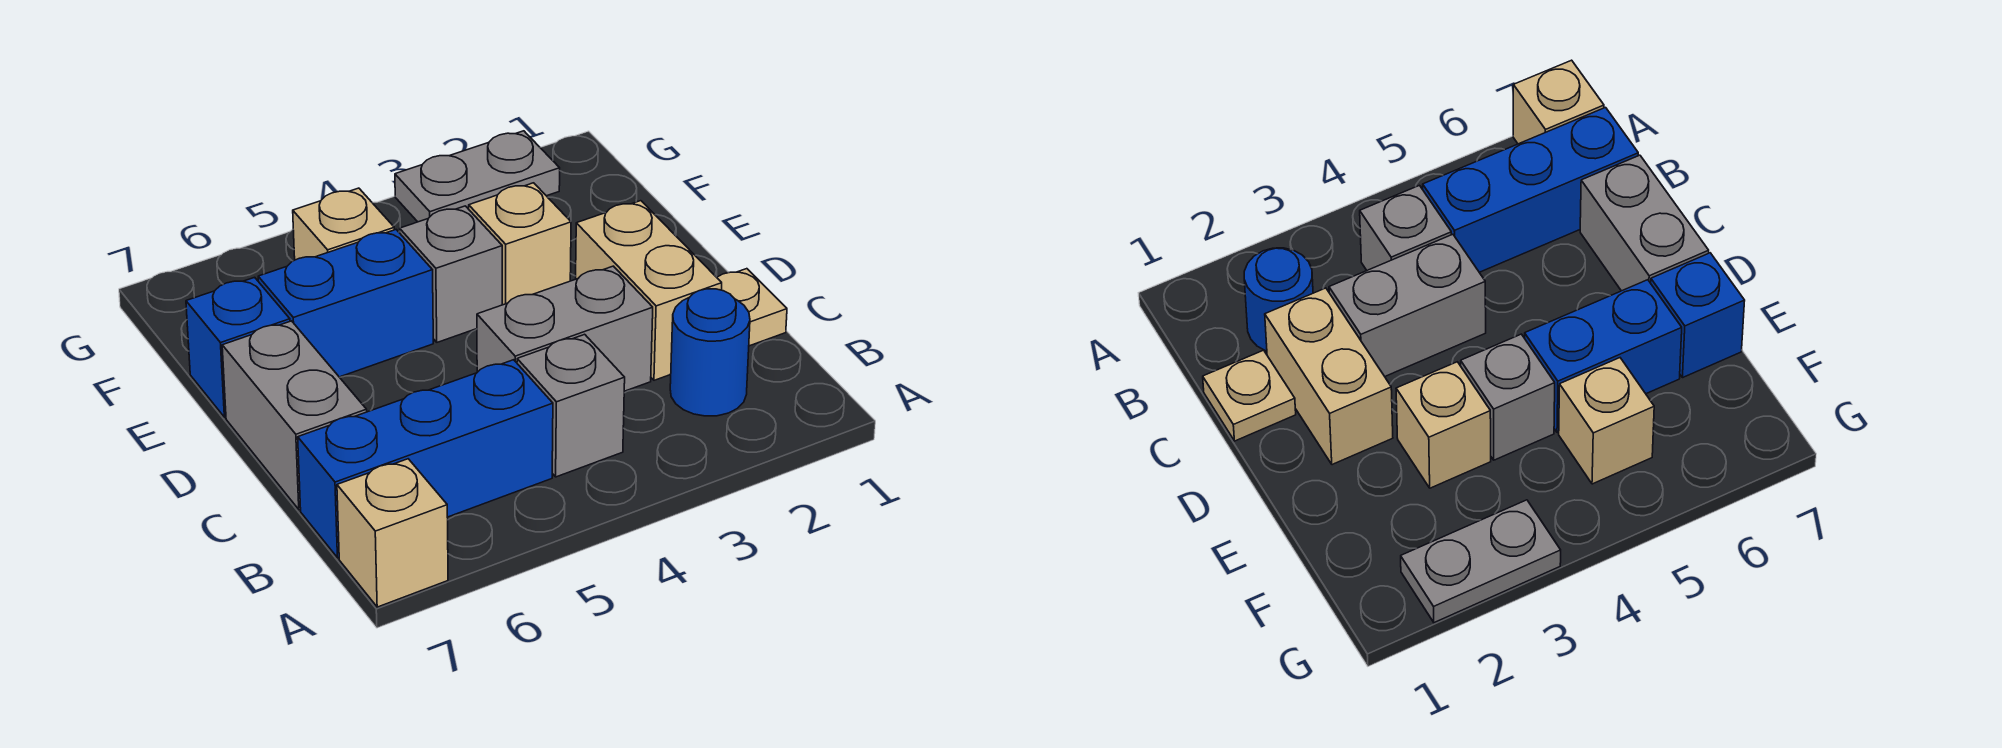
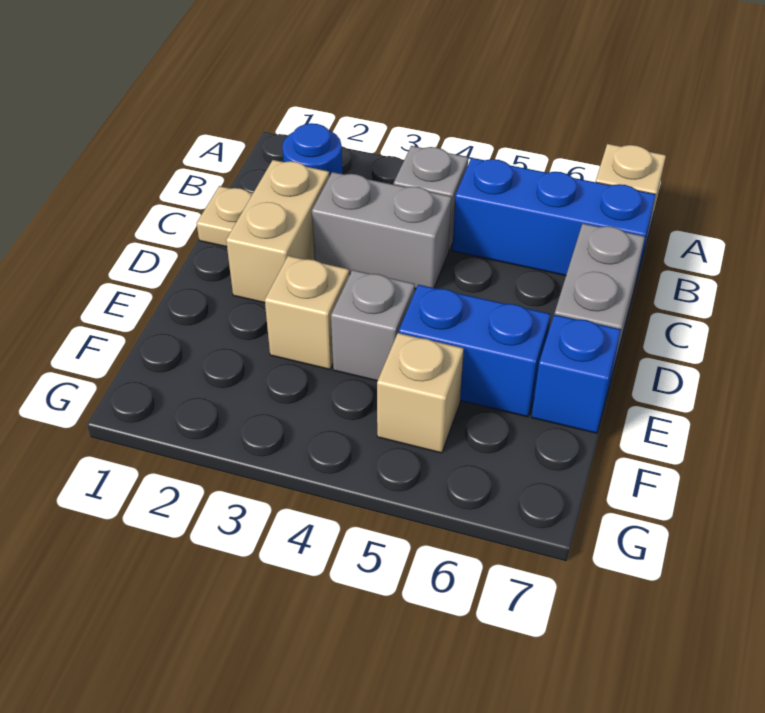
grey 1x2 plate [395,131,560,222] -> none

